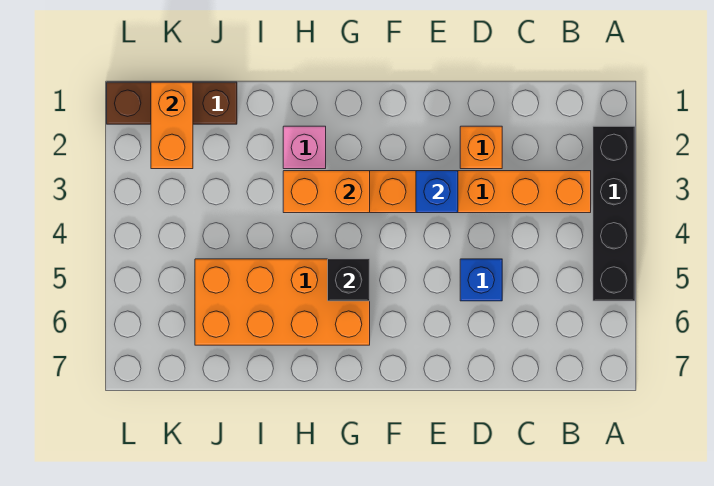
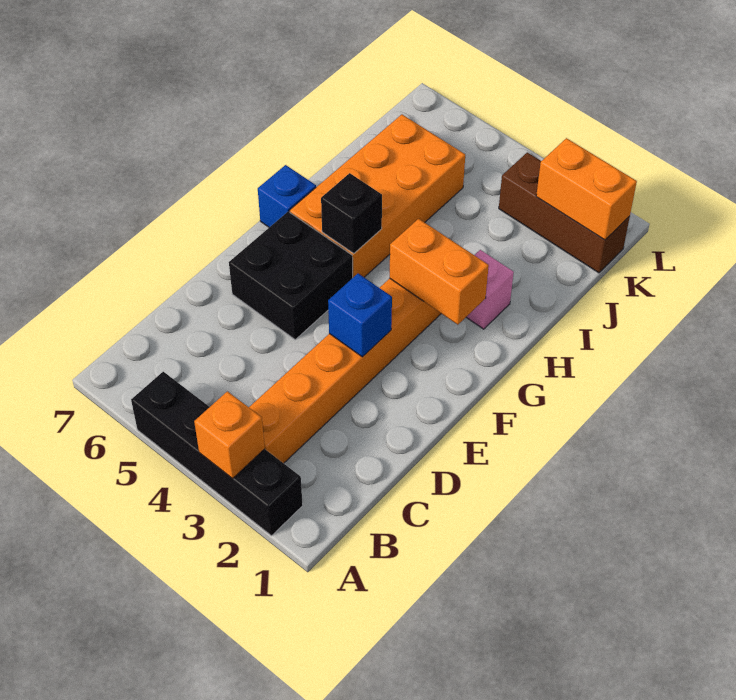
orange 1x1 brick [460,126,502,169] -> orange 1x1 brick moved to [194,391,265,479]
blue 1x1 brick [460,259,502,301] -> blue 1x1 brick moved to [258,165,316,227]
none -> black 2x2 brick [229,212,353,340]
orange 1x2 brick [283,171,370,213] -> orange 1x2 brick turned to [390,219,489,325]
brown 1x3 brick [107,82,237,124] -> brown 1x3 brick turned to [499,152,630,273]

